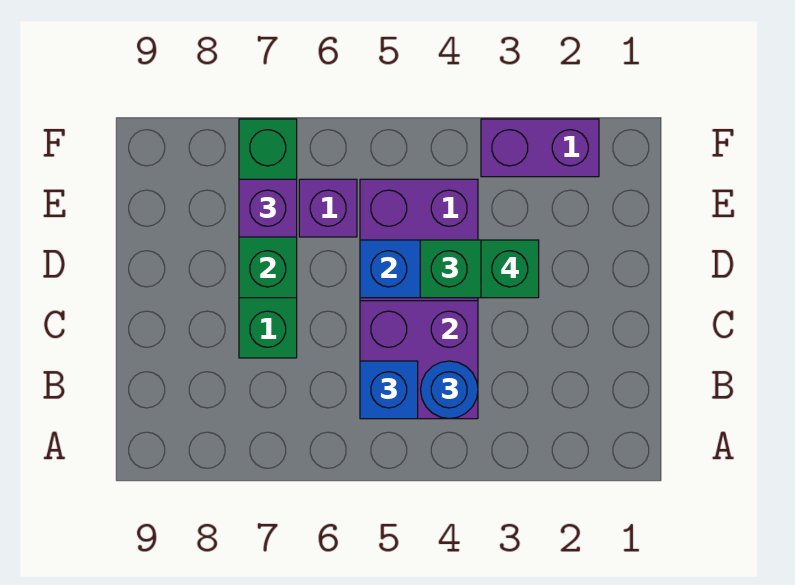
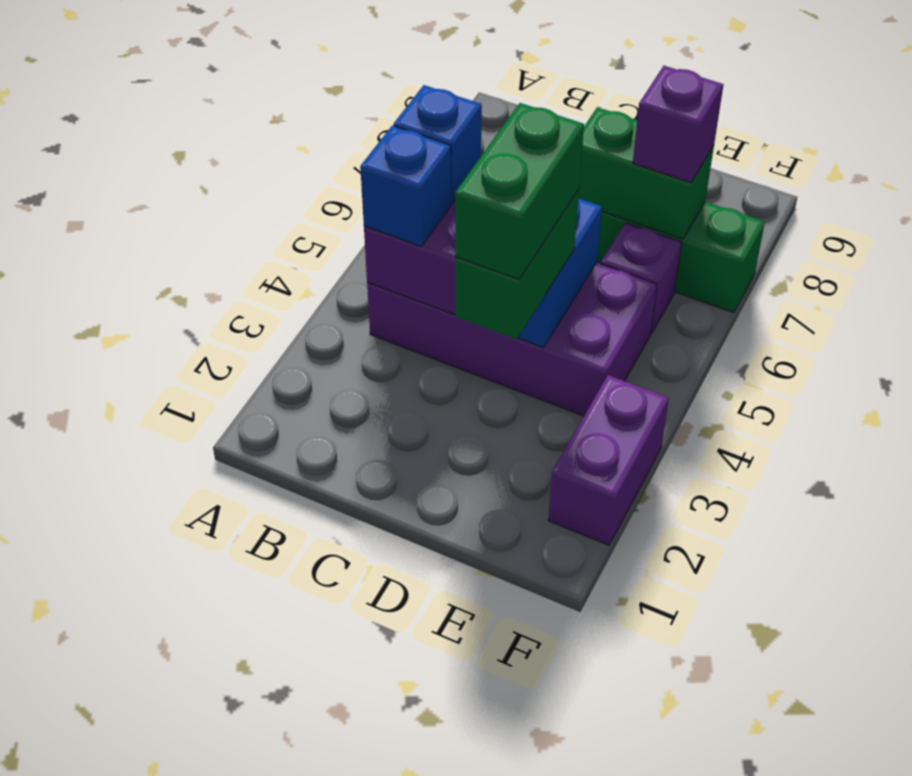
blue 1x1 round brick [421,361,478,419] -> blue 1x1 brick [360,126,451,247]
green 1x1 brick [481,240,539,298] -> green 1x2 brick [455,103,584,279]

